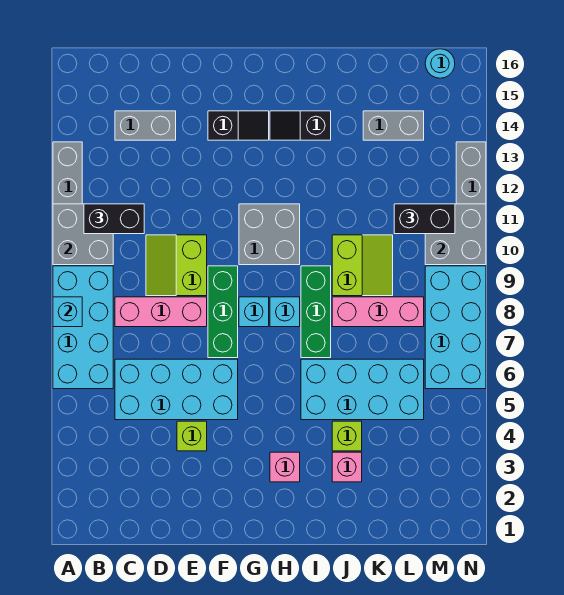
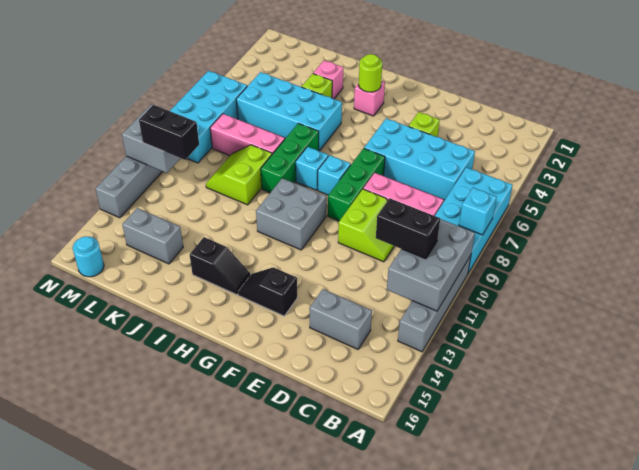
grey 2x2 brick [53,204,113,265] -> grey 2x3 brick [387,219,475,311]
none -> lime 1x1 round brick [359,54,382,92]

